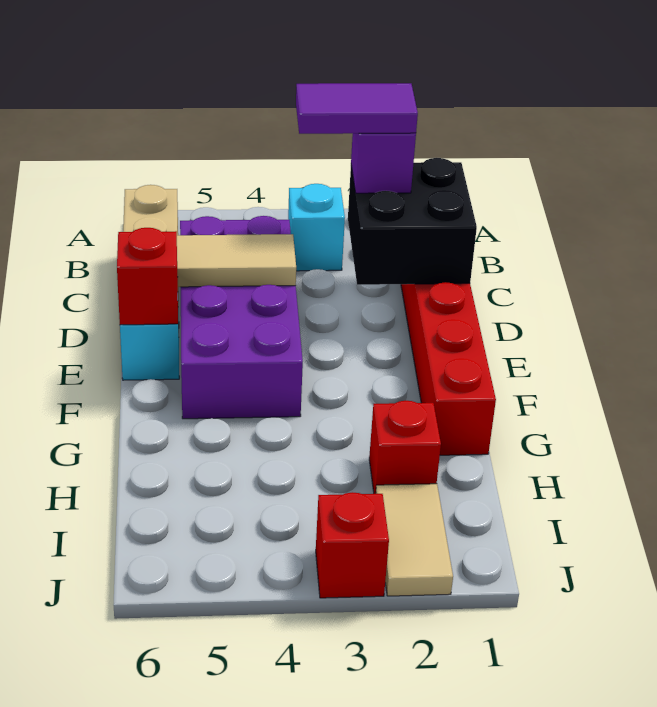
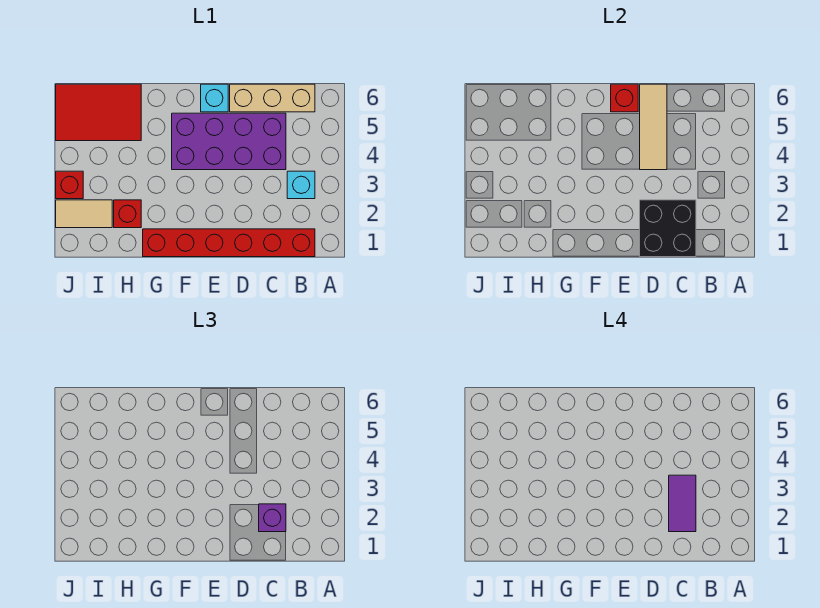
none -> red 2x3 tile [56,84,141,141]

